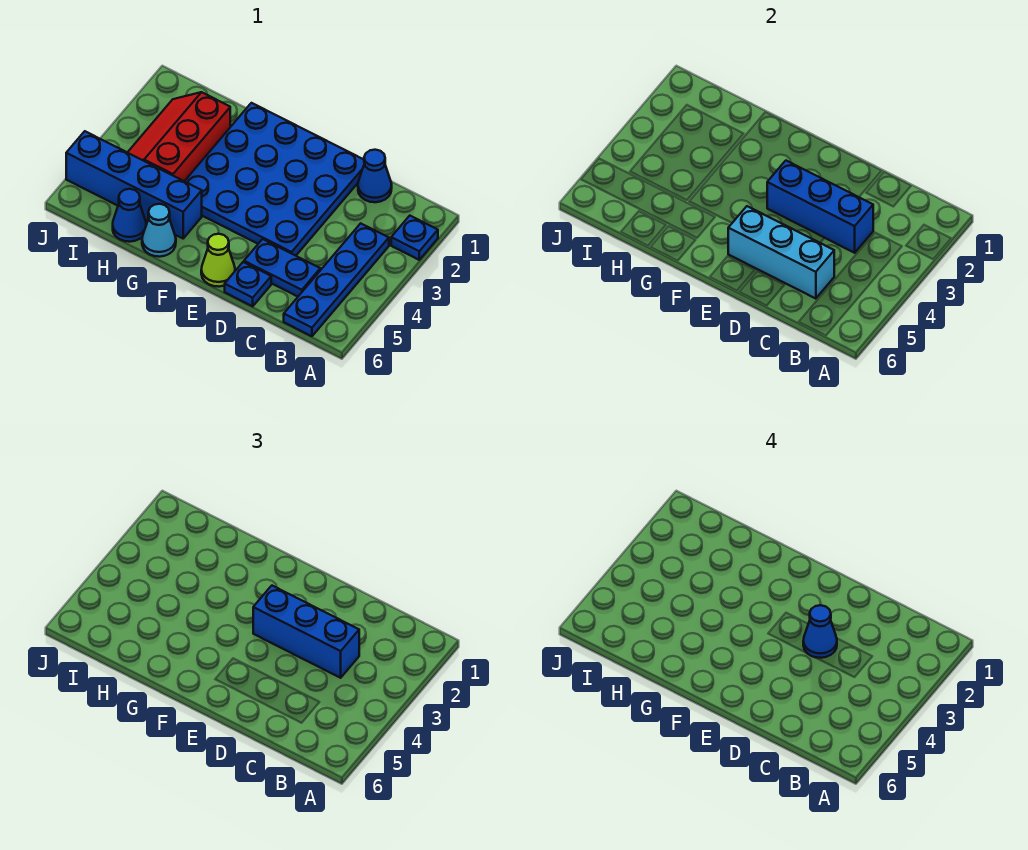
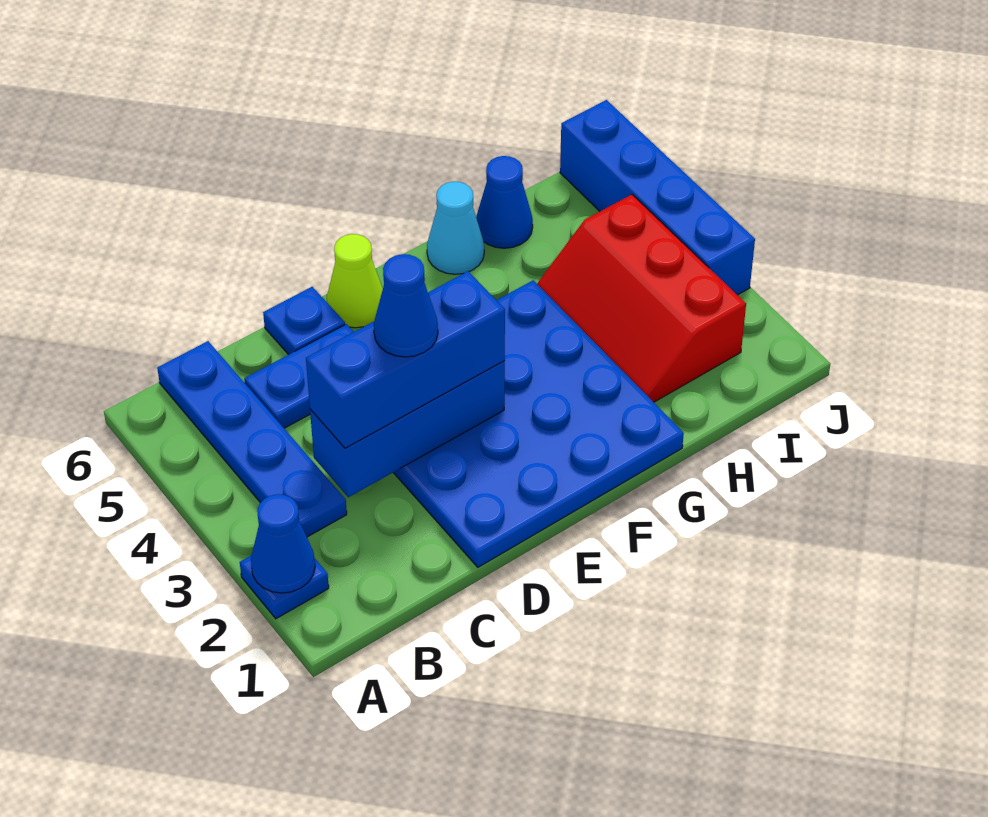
blue 1x1 cone [358,150,392,202] -> blue 1x1 cone moved to [251,494,315,593]
cyan 1x3 brick [728,206,834,299] -> none
blue 1x4 brick [66,131,202,238] -> blue 1x4 brick turned to [560,100,755,295]
red 2x3 slope [127,92,230,181] -> red 2x3 slope turned to [537,195,746,402]

